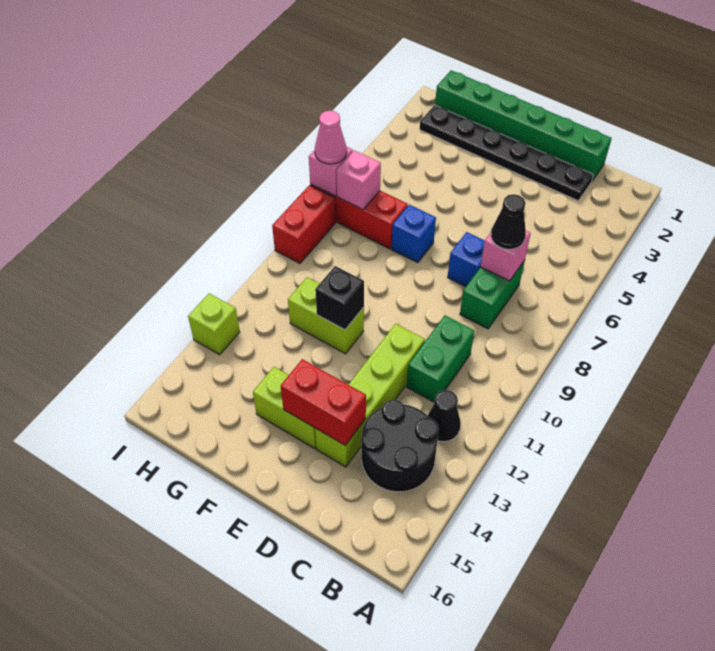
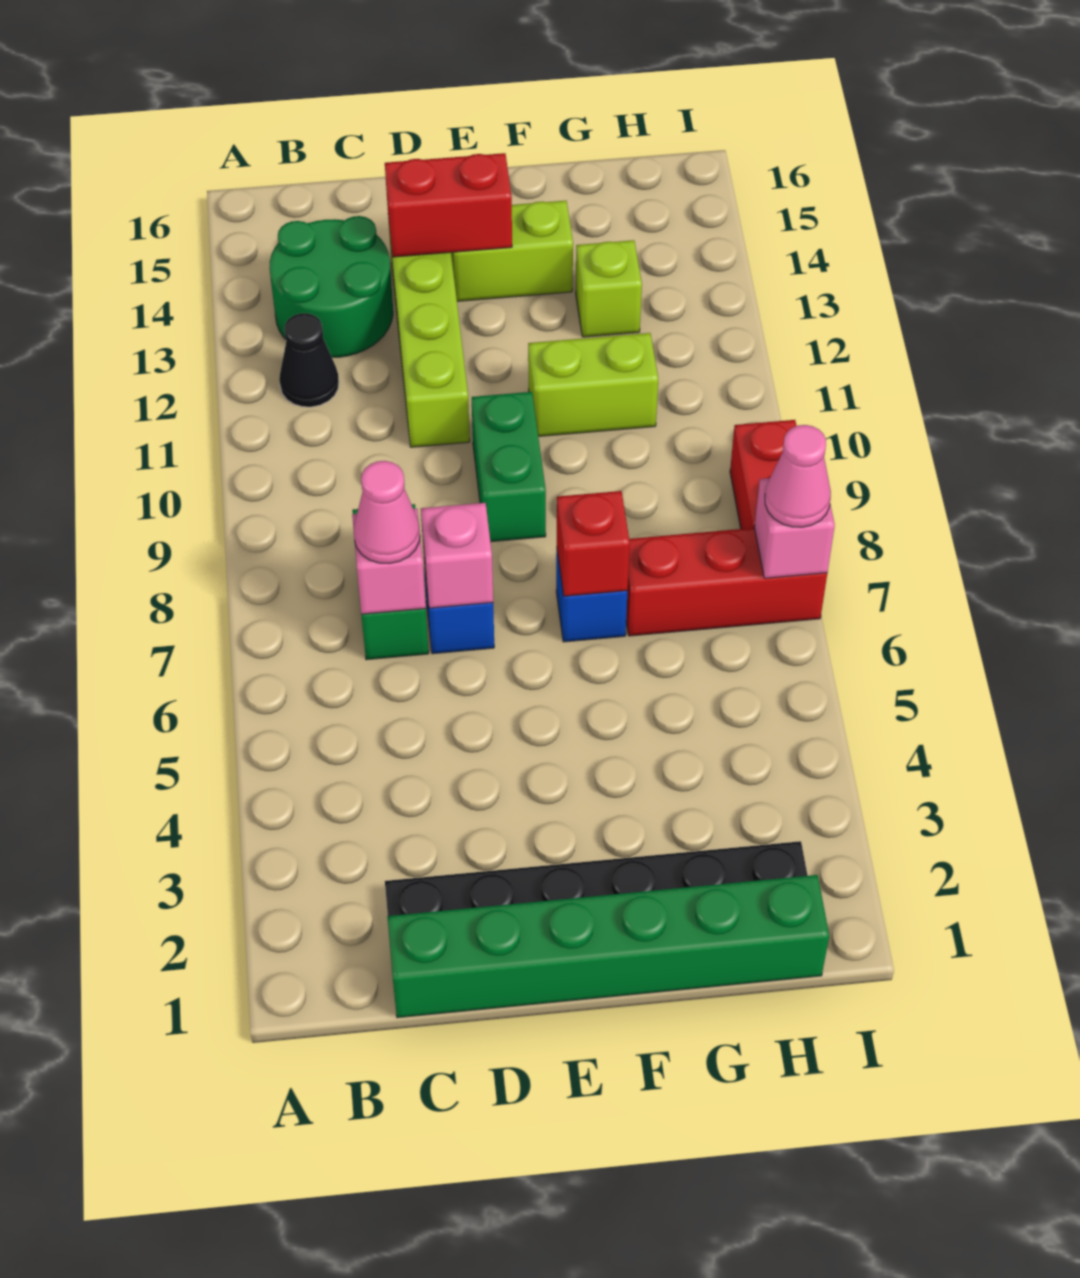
black 2x2 round brick [361,400,439,492] -> green 2x2 round brick [269,216,393,357]
black 1x1 cone [491,194,526,249] -> pink 1x1 cone [354,461,420,564]
green 1x2 brick [407,316,474,403] -> green 1x2 brick moved to [472,392,546,542]
none -> red 1x1 brick [557,491,630,596]
black 1x1 brick [315,266,364,330] -> none
pink 1x1 brick [336,150,381,209] -> pink 1x1 brick moved to [421,503,493,608]
lime 1x1 brick [188,293,240,355] -> lime 1x1 brick moved to [576,240,642,337]

